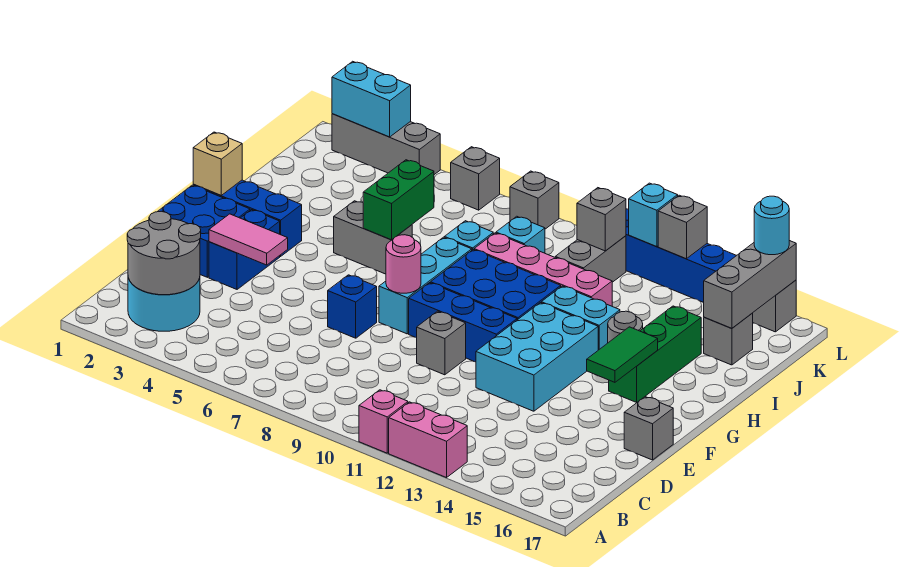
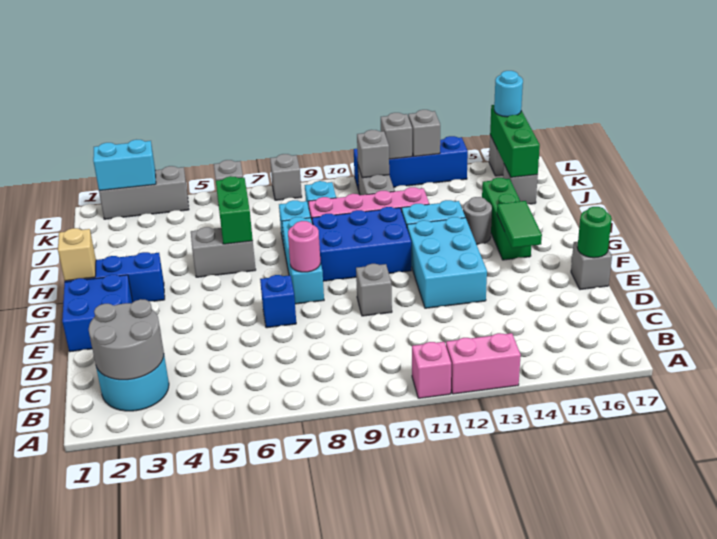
blue 1x2 brick [209,210,280,289] -> none
pink 1x2 tile [209,214,288,265] -> none
none -> green 1x1 round brick [577,207,612,258]
blue 1x3 brick [409,283,517,362] -> none
grey 1x3 brick [704,241,796,328] -> green 1x3 brick [490,105,540,177]
cyan 1x1 brick [629,183,678,247] -> grey 1x1 brick [381,113,412,159]

